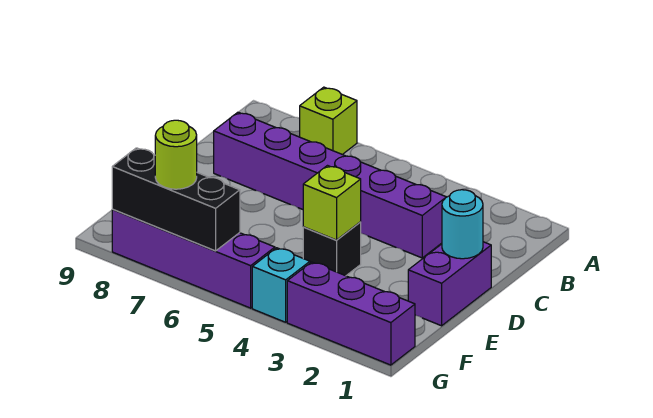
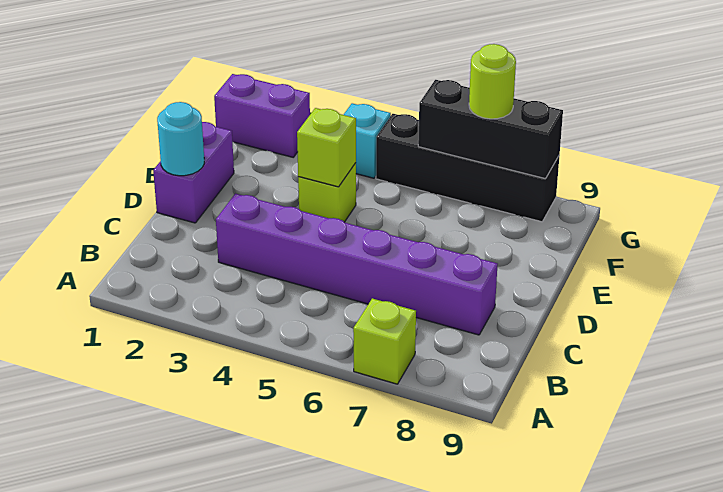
black 1x1 brick [303,222,361,276] -> lime 1x1 brick [298,163,356,222]
purple 1x3 brick [287,262,415,365] -> purple 1x2 brick [214,74,310,157]
purple 1x4 brick [112,209,275,308] -> black 1x4 brick [376,114,560,222]

